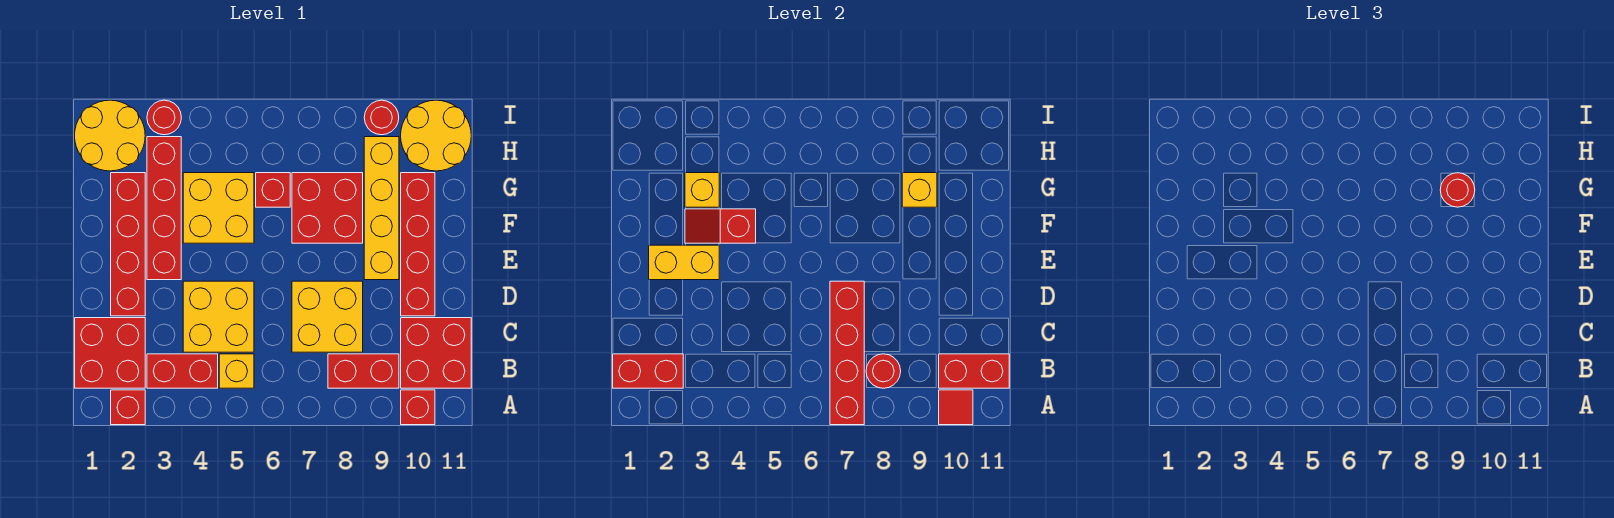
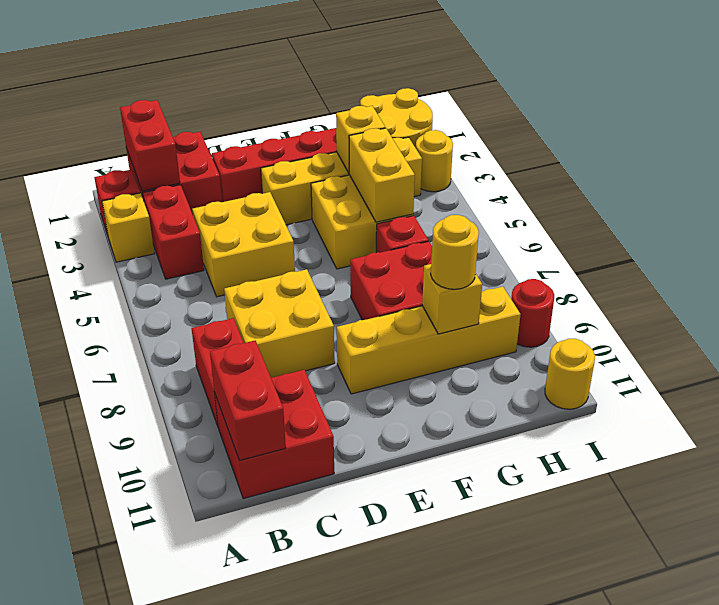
red 1x4 brick [830,281,864,425] -> none
red 1x1 brick [401,390,435,425] -> none
red 1x1 tile [939,390,973,425] -> none
yellow 1x1 brick [219,354,254,388] -> yellow 1x1 brick moved to [102,193,154,262]
red 1x1 round brick [866,354,901,388] -> none
red 1x4 brick [401,173,435,316] -> none
yellow 1x2 brick [649,245,719,280] -> yellow 1x2 brick moved to [349,128,415,222]
red 1x4 brick [147,137,181,280] -> yellow 1x4 brick [261,137,422,225]
red 1x2 slope [685,209,756,243] -> none
red 1x1 round brick [1440,173,1475,207] -> yellow 1x1 round brick [431,215,479,289]
yellow 2x2 round brick [401,100,471,171] -> yellow 1x1 round brick [545,338,595,409]
red 1x1 round brick [147,100,181,135] -> yellow 1x1 round brick [416,130,453,192]

